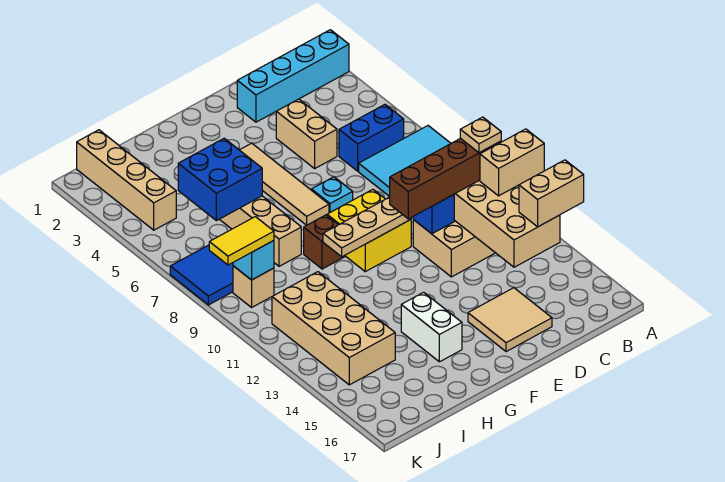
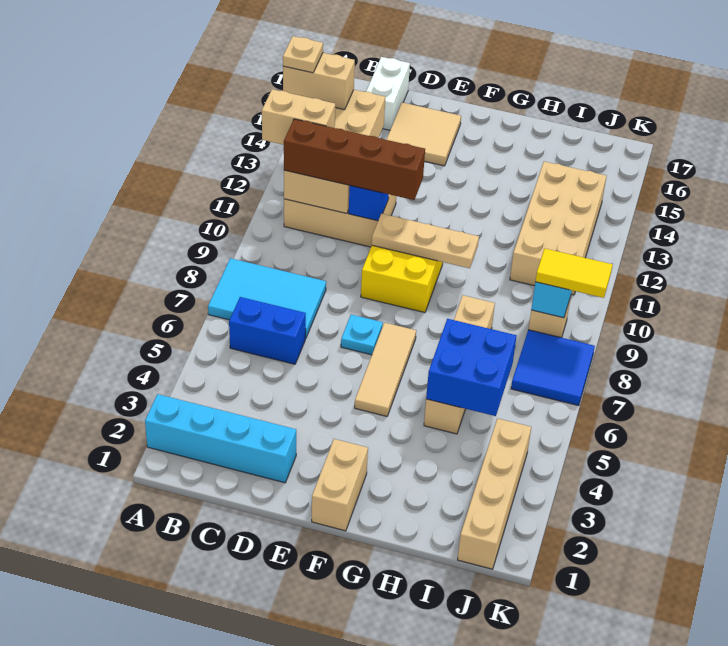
tan 1x1 plate [460,117,501,153] -> tan 1x1 plate moved to [283,36,323,73]
tan 1x2 brick [276,99,337,168] -> tan 1x2 brick moved to [312,439,368,531]
tan 1x4 tile [240,143,329,225] -> tan 1x3 tile [355,323,416,416]
brown 1x1 brick [304,215,345,269] -> none
white 1x2 brick [401,292,462,362] -> white 1x2 brick moved to [366,57,410,130]

